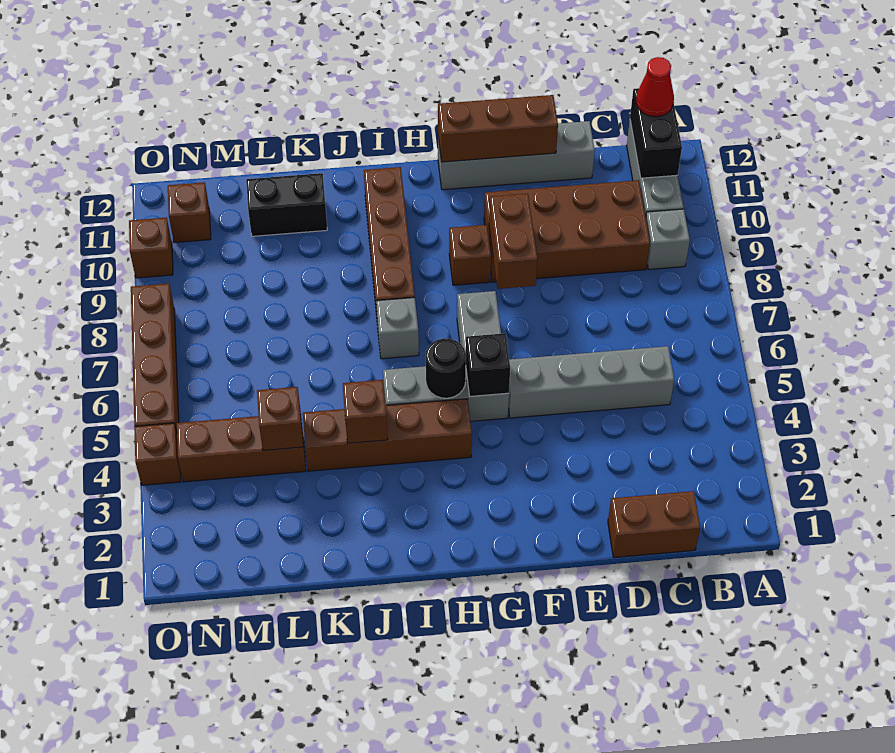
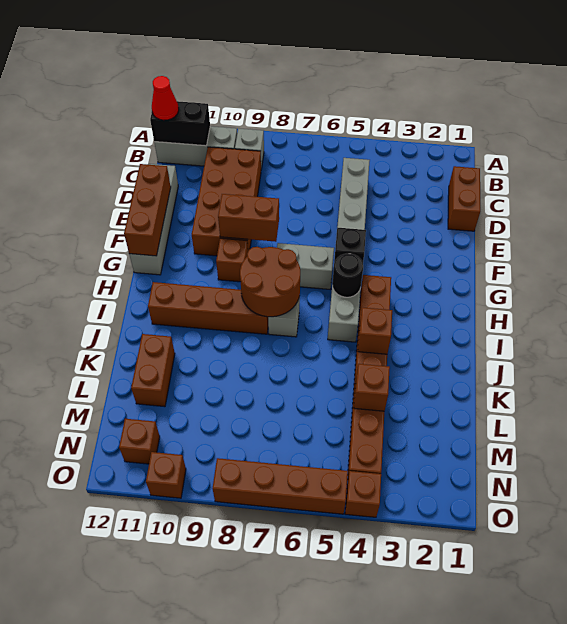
none -> brown 2x2 round brick [240,247,300,317]
black 1x2 brick [246,173,327,236] -> brown 1x2 brick [131,334,175,407]

